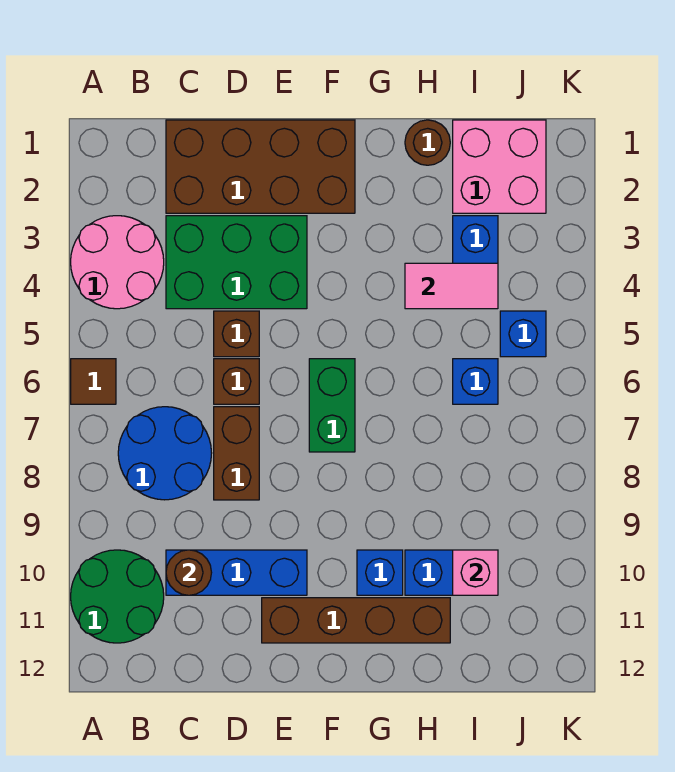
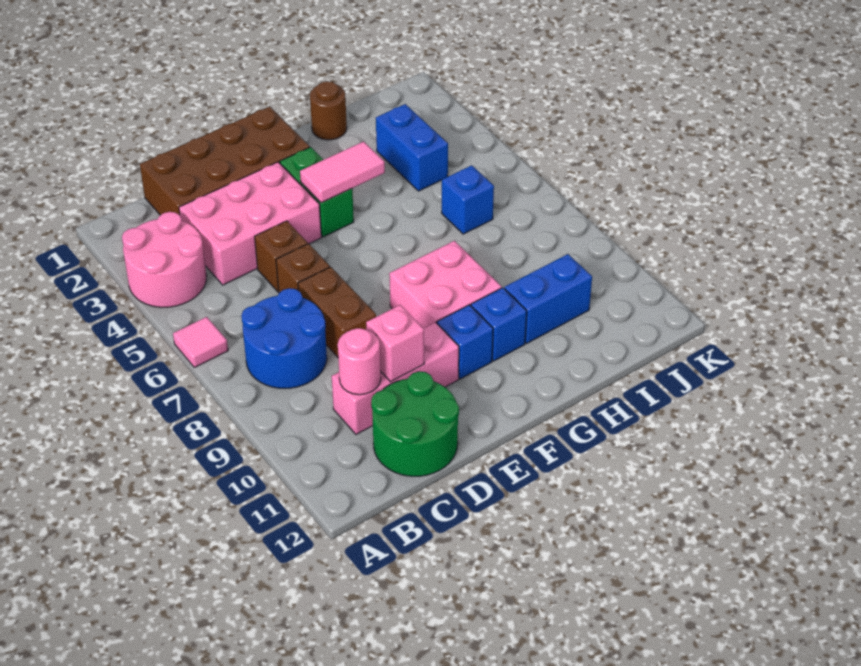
brown 1x1 tile [71,359,116,404] -> pink 1x1 tile [173,317,228,368]
green 2x2 round brick [71,550,164,643] -> green 2x2 round brick moved to [371,371,459,476]
green 2x3 brick [166,216,307,309] -> pink 2x3 brick [179,162,321,285]
blue 1x3 brick [166,550,307,595] -> pink 1x3 brick [332,322,459,434]
brown 1x1 round brick [166,550,212,595] -> pink 1x1 round brick [338,328,381,395]
brown 1x4 brick [262,598,450,643] -> none
green 1x2 brick [309,359,355,452] -> green 1x2 brick moved to [280,147,354,237]
pink 1x2 tile [405,263,498,309] -> pink 1x2 tile moved to [300,142,385,203]
pink 2x2 brick [453,120,546,213] -> pink 2x2 brick moved to [389,241,502,328]
pink 1x1 brick [453,550,498,595] -> pink 1x1 brick moved to [366,305,424,382]
blue 1x1 brick [500,311,546,357] -> blue 1x1 brick moved to [437,305,493,379]

